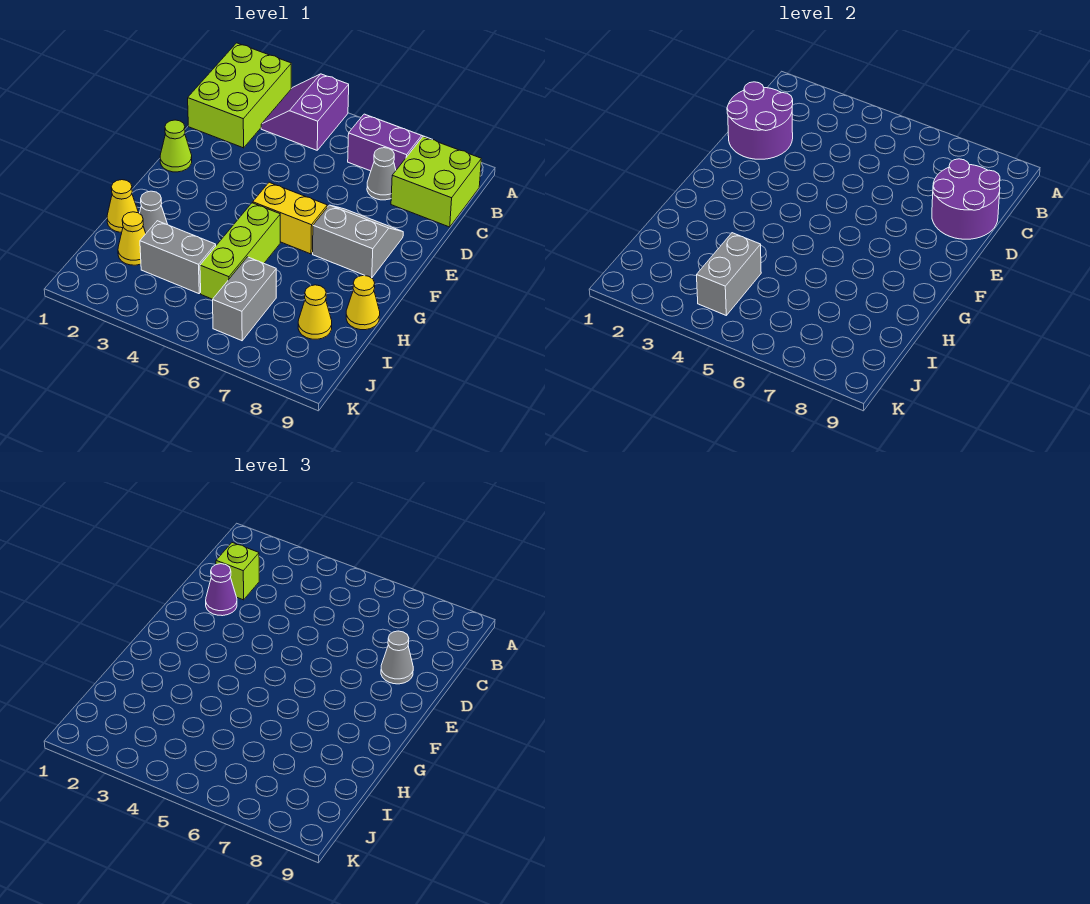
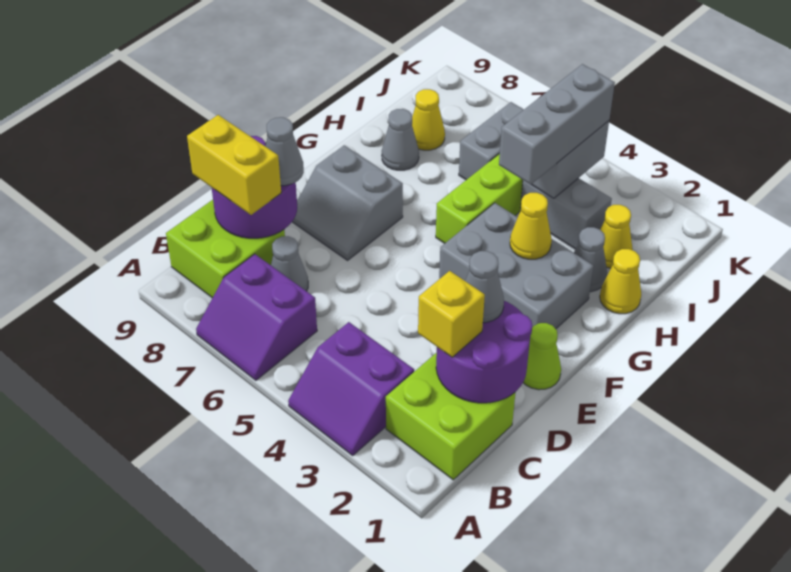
lime 2x3 brick [188,43,291,148] -> lime 2x2 brick [386,352,515,480]
purple 2x2 slope [261,74,349,150] -> purple 2x2 slope turned to [288,322,414,455]
lime 1x1 brick [216,543,259,600] -> yellow 1x1 brick [418,271,485,357]
purple 1x1 cone [206,564,237,616] -> grey 1x1 cone [465,251,504,323]
none -> grey 2x3 brick [439,203,593,329]
yellow 1x2 brick [253,182,327,254] -> yellow 1x2 brick moved to [187,115,281,215]
none -> grey 1x3 brick [499,64,615,184]
none -> grey 1x1 cone [382,109,419,170]
yellow 1x1 cone [346,275,380,330] -> yellow 1x1 cone moved to [510,193,552,259]

